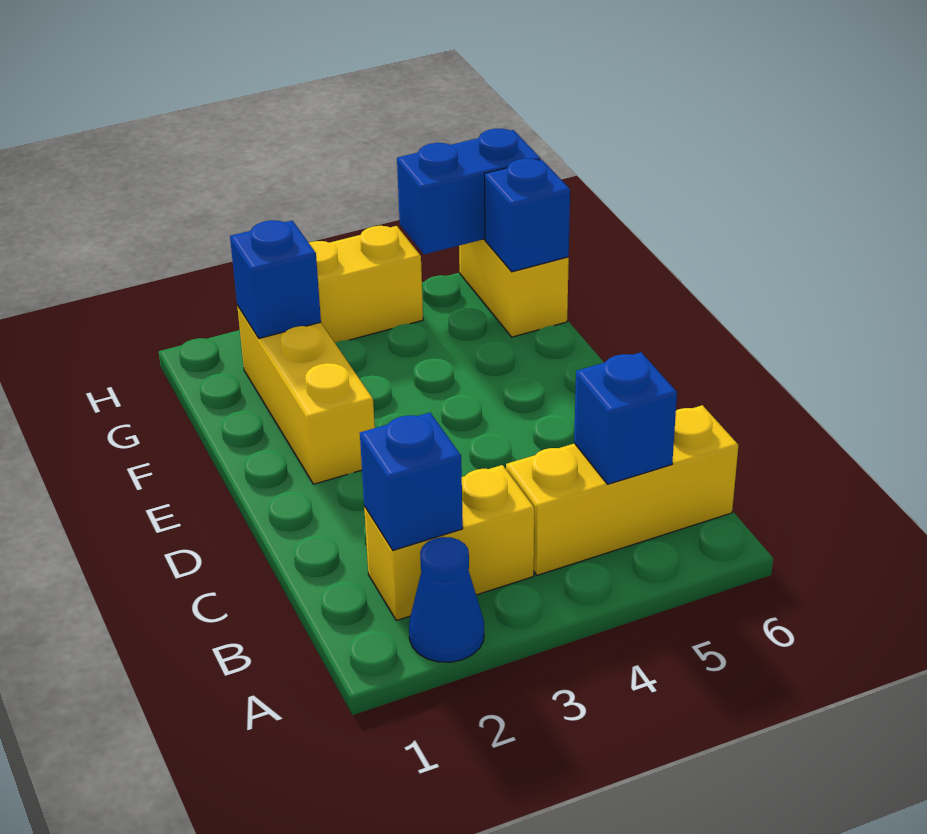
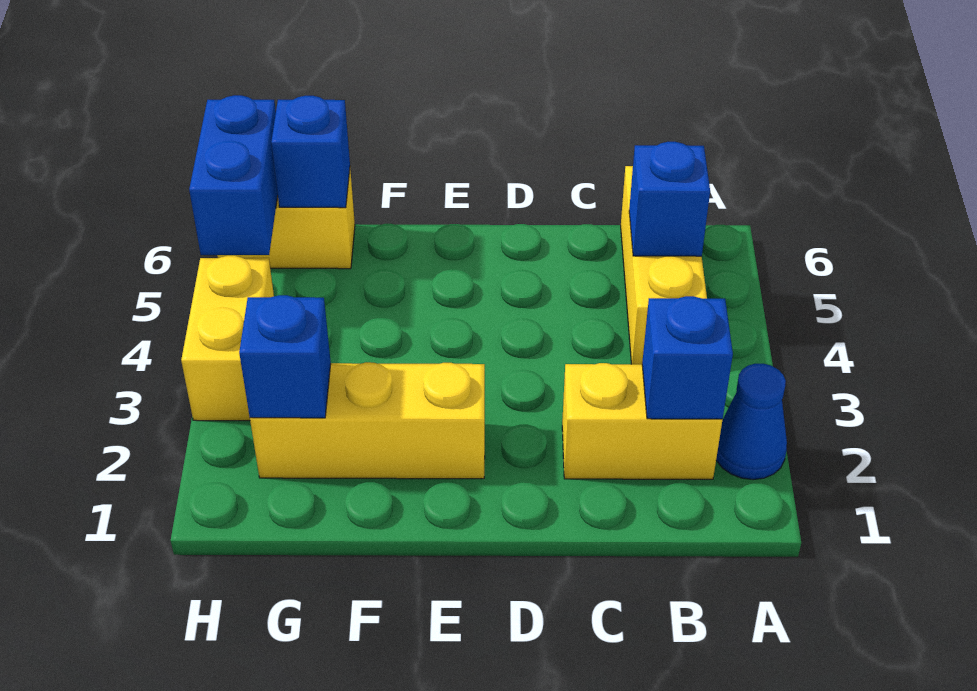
yellow 1x2 brick [364,465,534,620] -> yellow 1x2 brick turned to [562,363,723,479]

